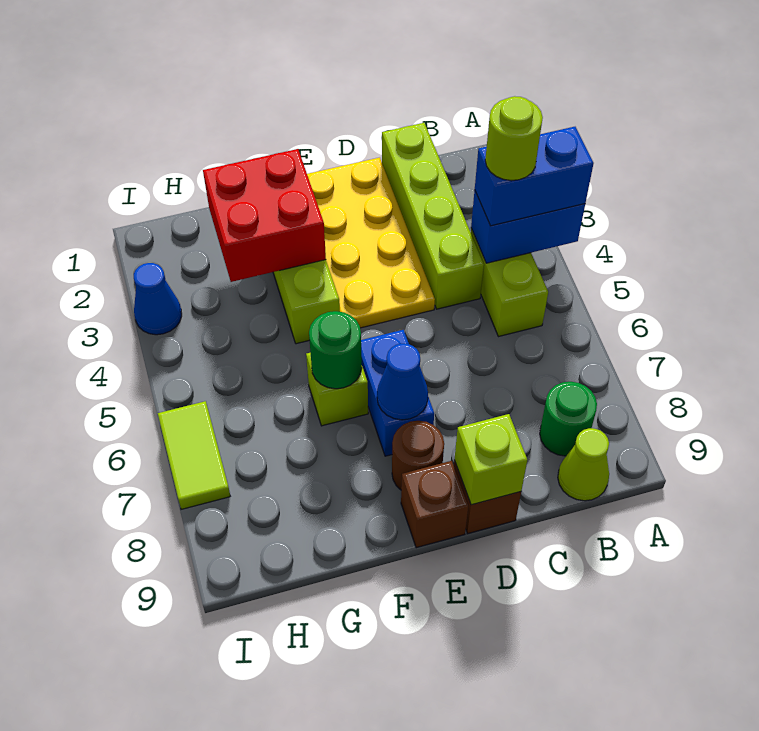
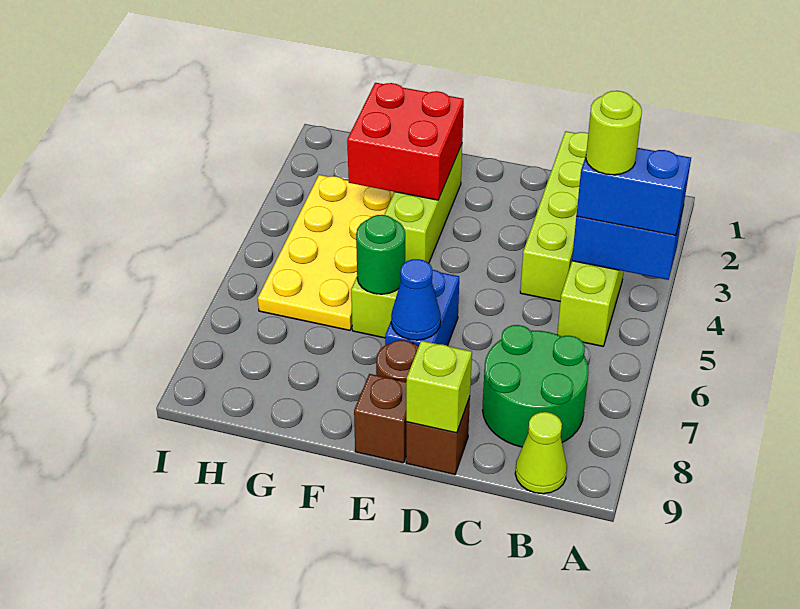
green 1x1 round brick [540,382,597,456] -> green 2x2 round brick [483,325,589,447]
yellow 2x4 plate [307,158,435,328] -> yellow 2x4 plate moved to [258,175,394,330]
blue 1x1 cone [134,263,182,335] -> none
lime 1x2 tile [158,401,230,509] -> none

